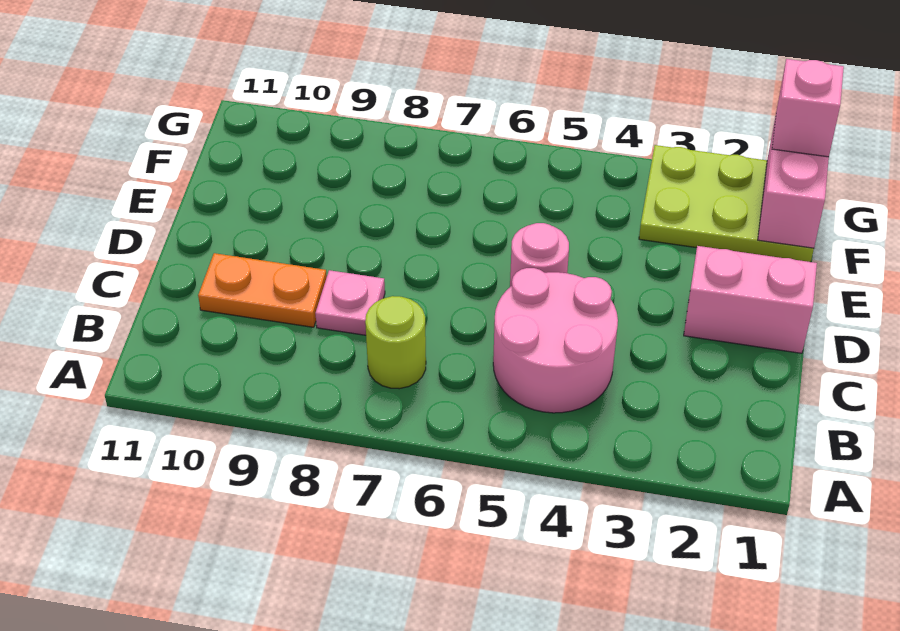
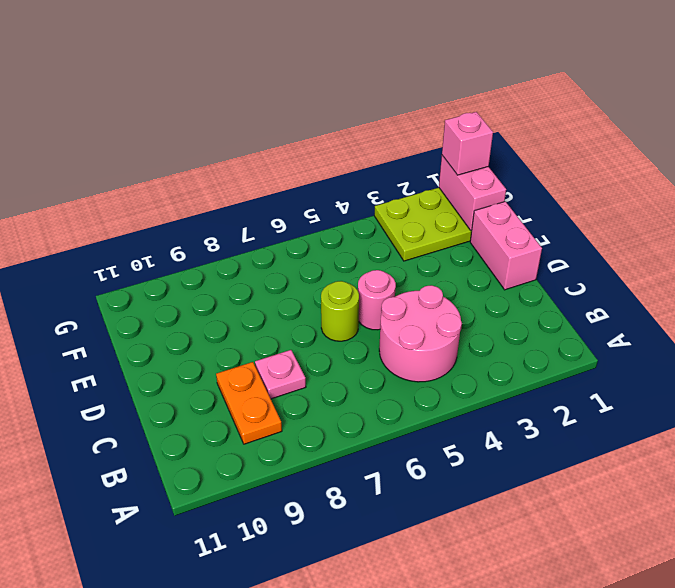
lime 1x1 round brick [365,296,426,389] -> lime 1x1 round brick moved to [321,281,359,341]
orange 1x2 plate [198,253,327,327] -> orange 1x2 plate turned to [216,362,282,444]
pink 1x2 brick [684,246,817,353] -> pink 1x2 brick turned to [470,201,542,290]

